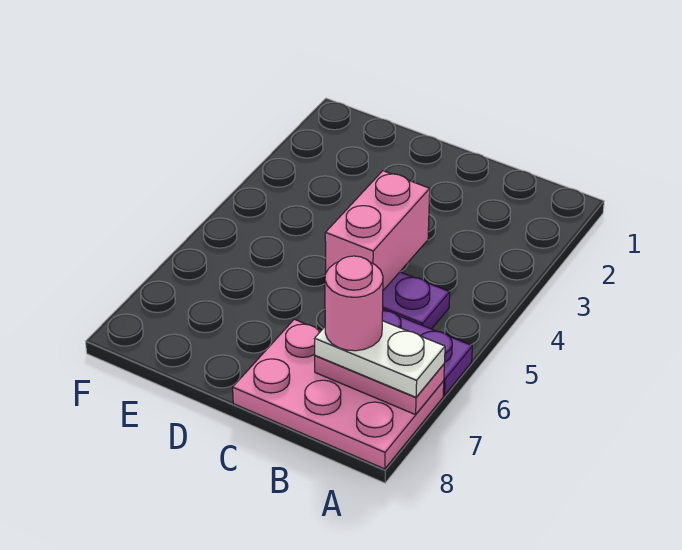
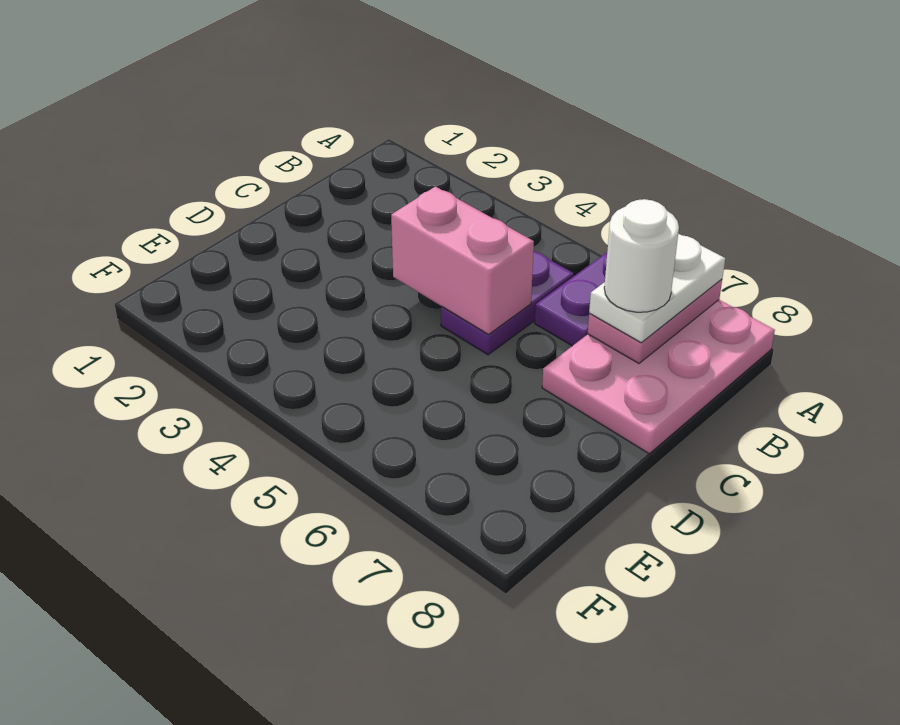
pink 1x1 round brick [325,256,383,351] -> white 1x1 round brick [604,199,679,312]

